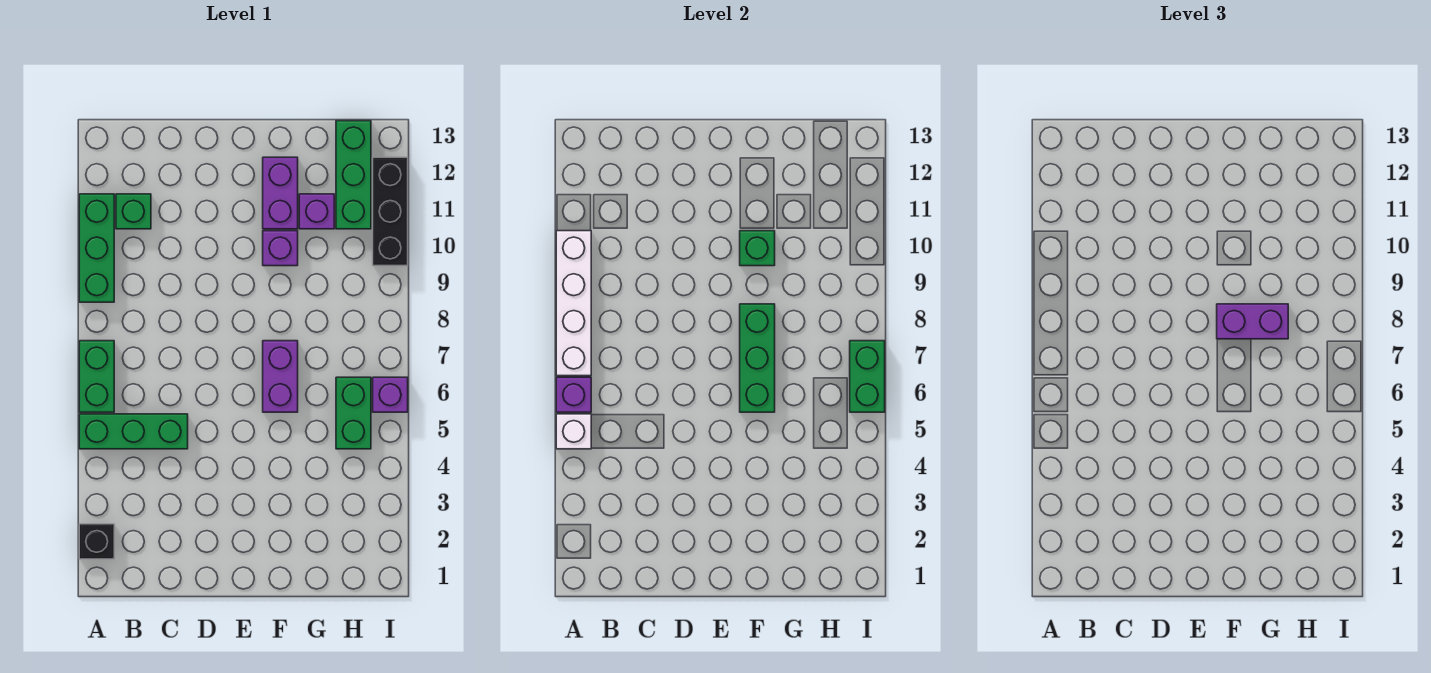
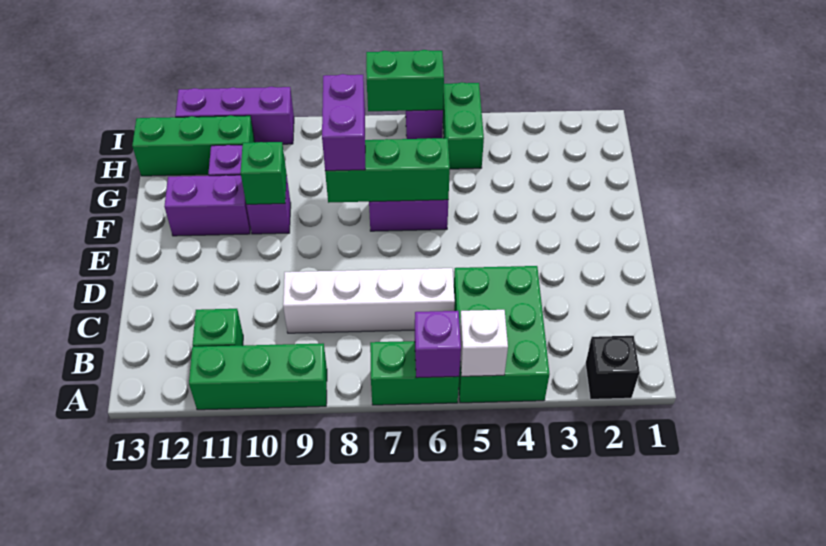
green 1x3 brick [79,414,188,449] -> green 2x3 brick [454,266,549,403]
white 1x4 brick [556,231,591,376] -> white 1x4 brick moved to [283,268,455,333]
green 1x2 brick [336,377,371,449] -> green 1x2 brick turned to [443,82,484,169]
black 1x3 brick [373,157,408,266] -> purple 1x3 brick [175,87,294,144]

